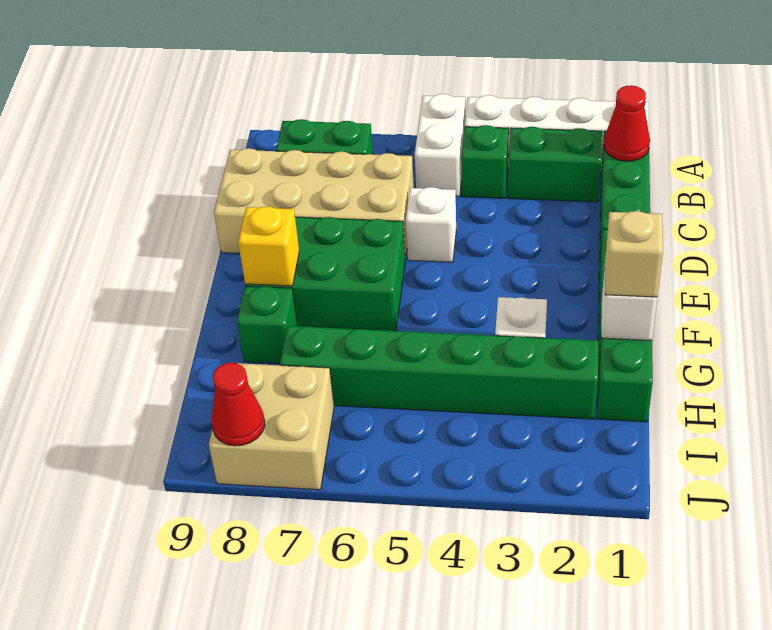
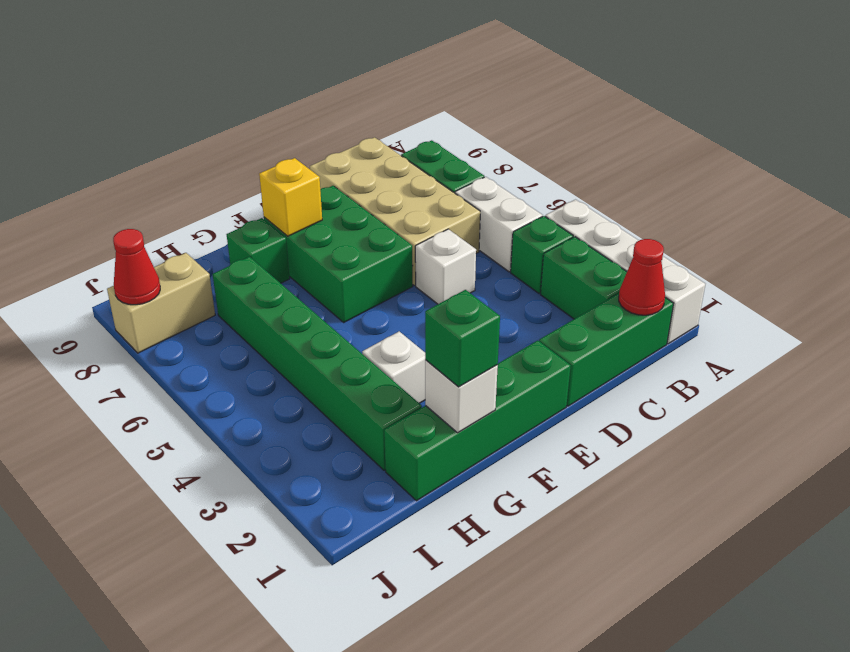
white 1x2 brick [415,94,466,197] -> white 1x2 brick turned to [455,177,542,272]
tan 1x1 brick [605,211,663,297] -> green 1x1 brick [425,290,500,387]
tan 2x2 brick [209,363,334,490] -> tan 1x2 brick [107,253,215,353]

